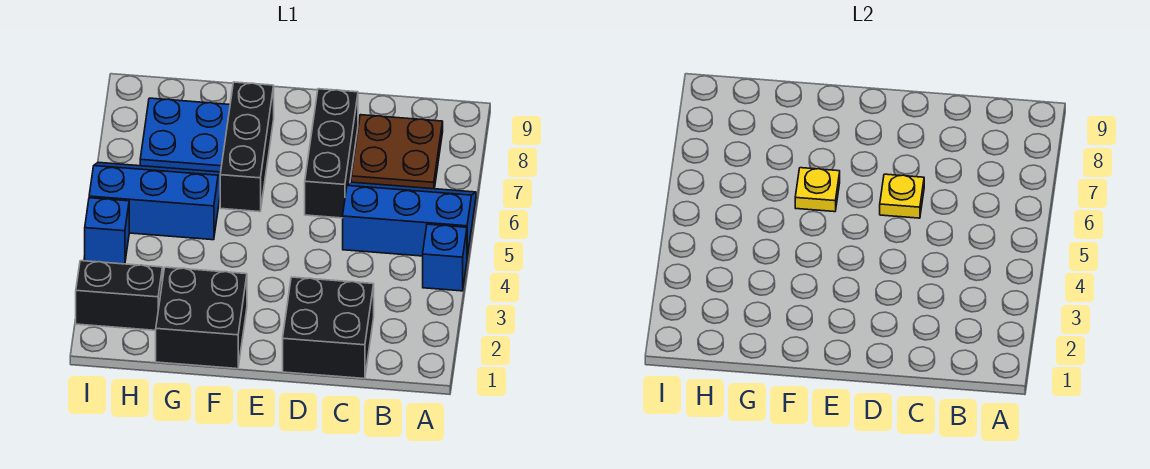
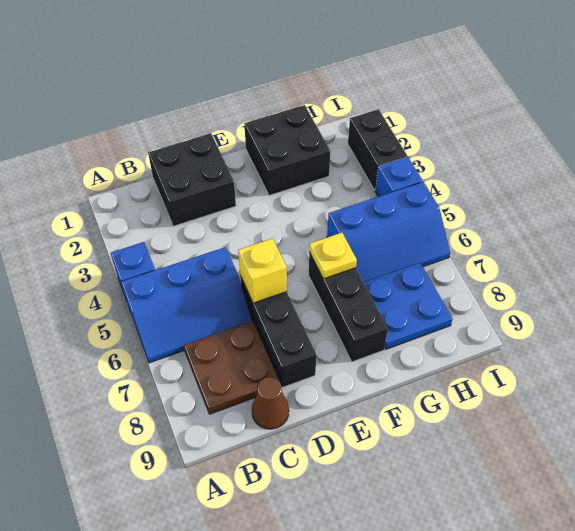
none -> brown 1x1 cone [252,377,289,429]
yellow 1x1 plate [880,174,924,218] -> yellow 1x1 brick [238,238,287,303]
black 1x2 brick [76,261,162,330] -> black 1x2 brick turned to [348,109,407,190]

